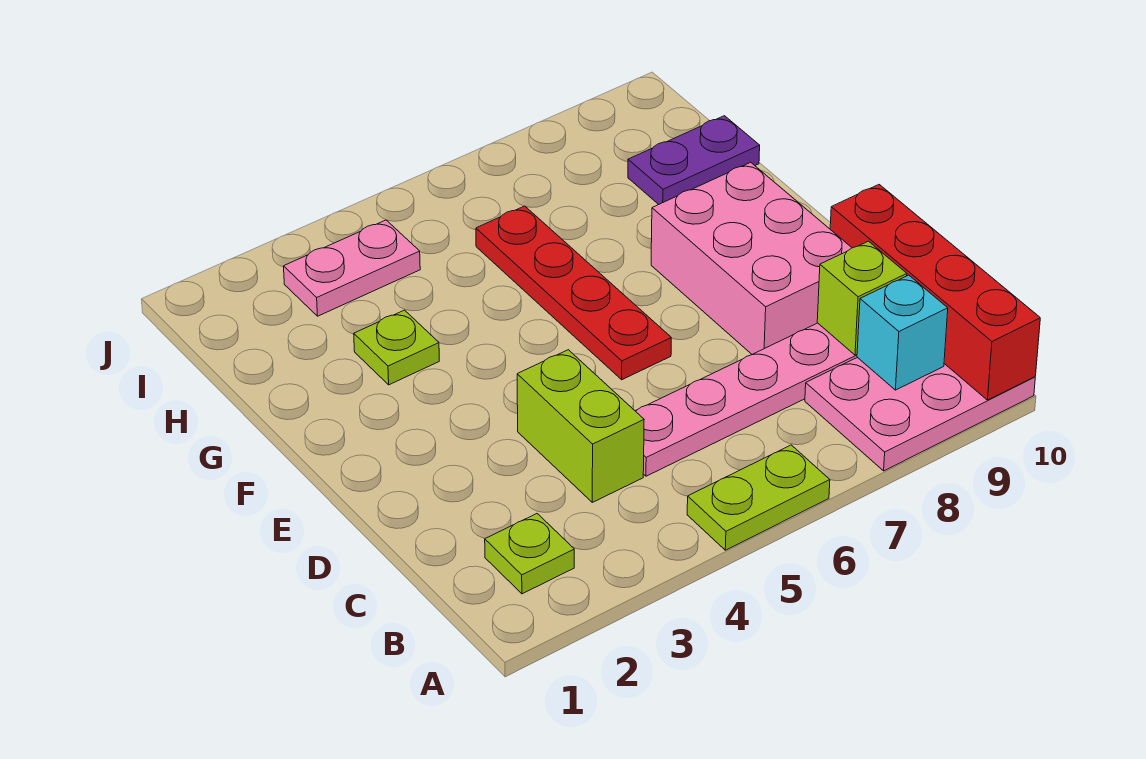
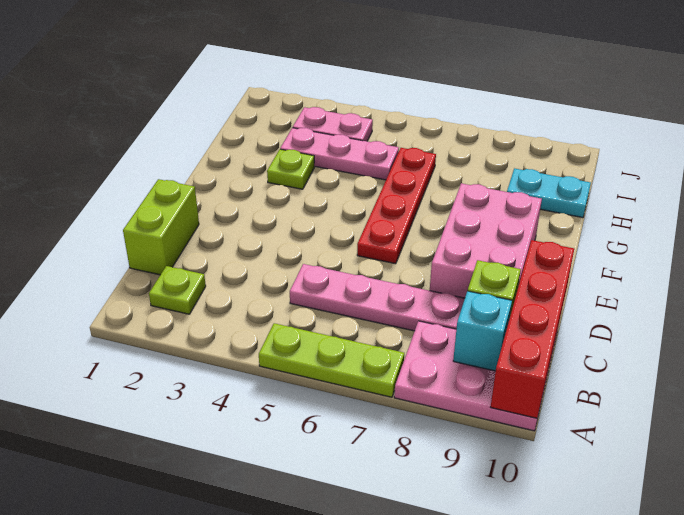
lime 1x2 plate [687,445,830,550] -> lime 1x3 plate [259,323,404,397]
lime 1x2 brick [517,350,644,502] -> lime 1x2 brick moved to [123,179,199,275]
none -> pink 1x3 plate [280,128,399,180]
purple 1x2 plate [628,116,760,204] -> cyan 1x2 plate [507,168,591,218]

